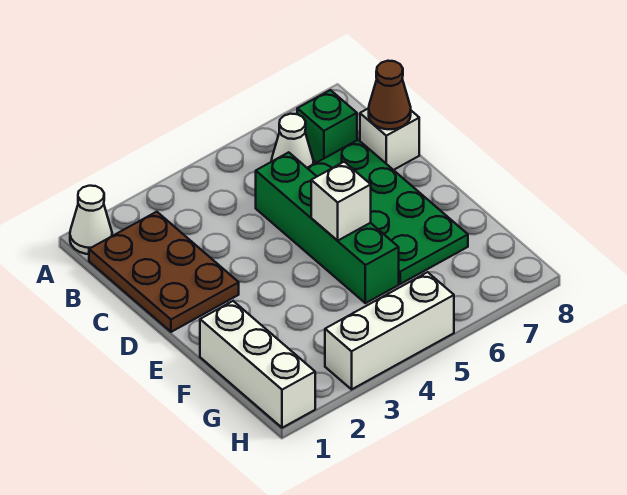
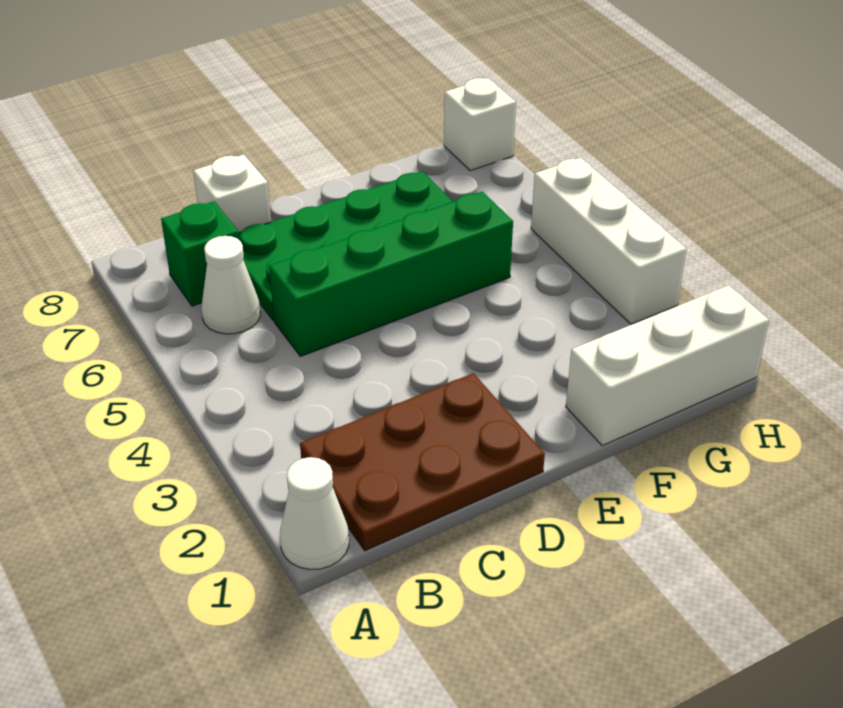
brown 1x1 cone [369,61,411,129] -> none
white 1x1 brick [311,162,371,241] -> white 1x1 brick moved to [444,78,516,171]

